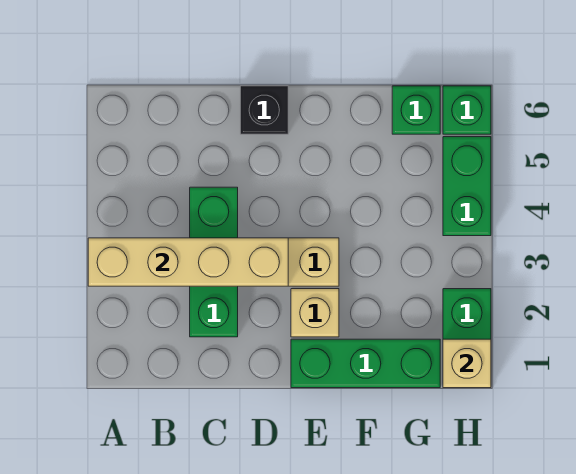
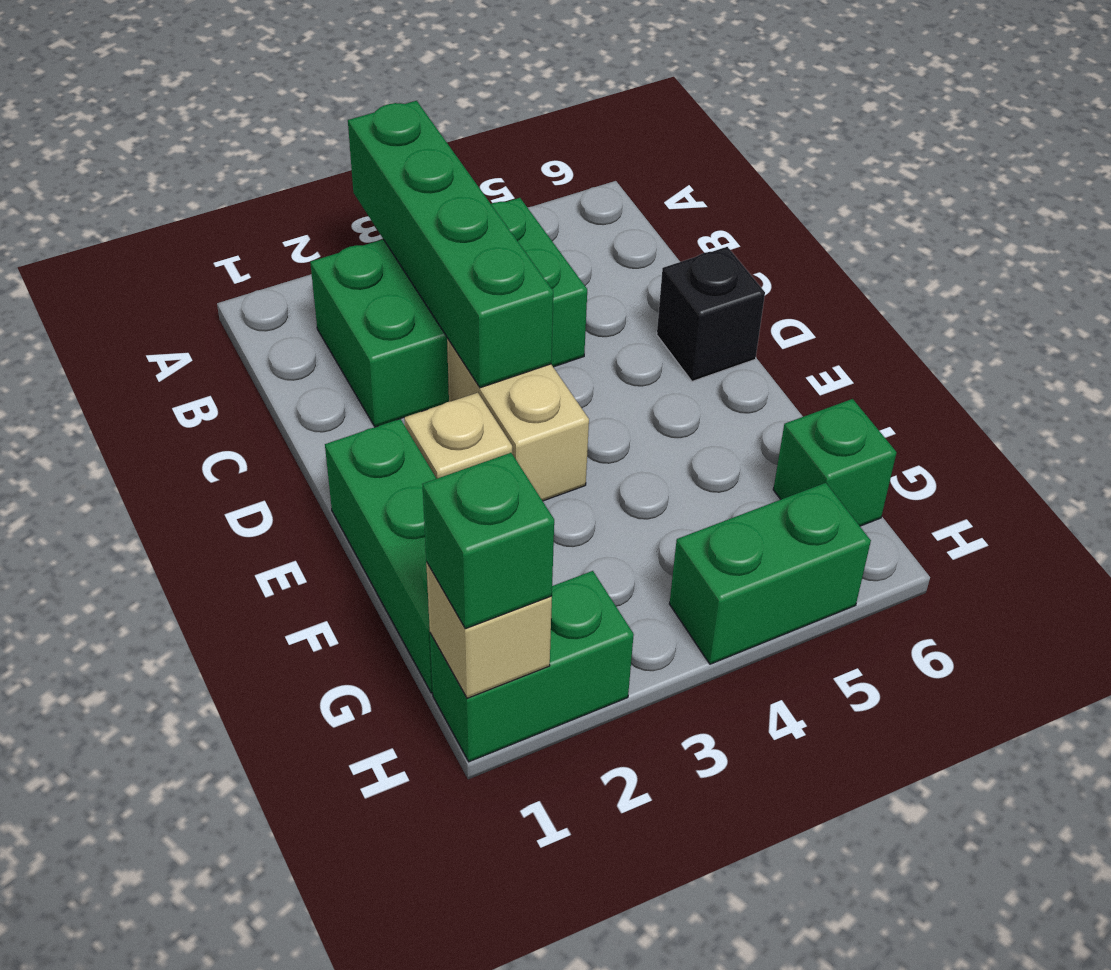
tan 1x4 brick [88,238,288,286] -> green 1x4 brick [348,101,553,388]
green 1x3 brick [190,187,238,337] -> green 2x3 brick [310,198,587,427]
green 1x1 brick [443,86,491,134] -> green 1x1 brick moved to [422,453,554,629]

